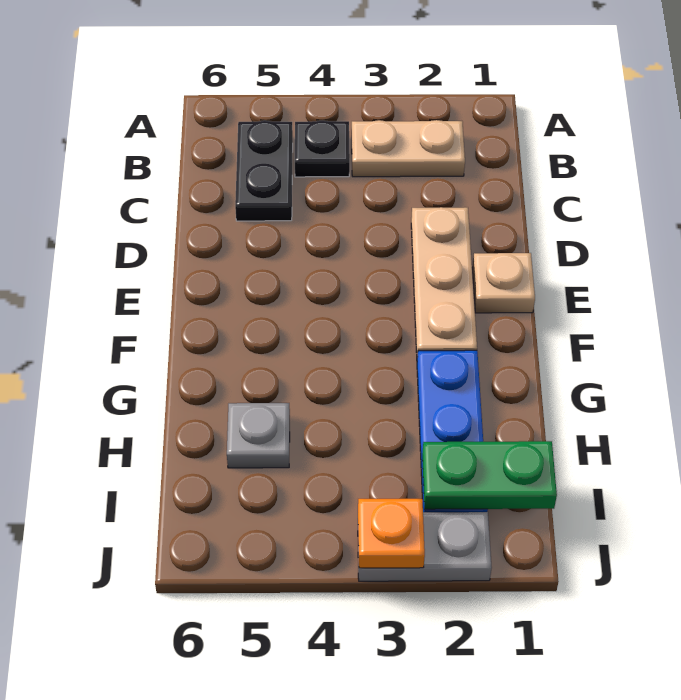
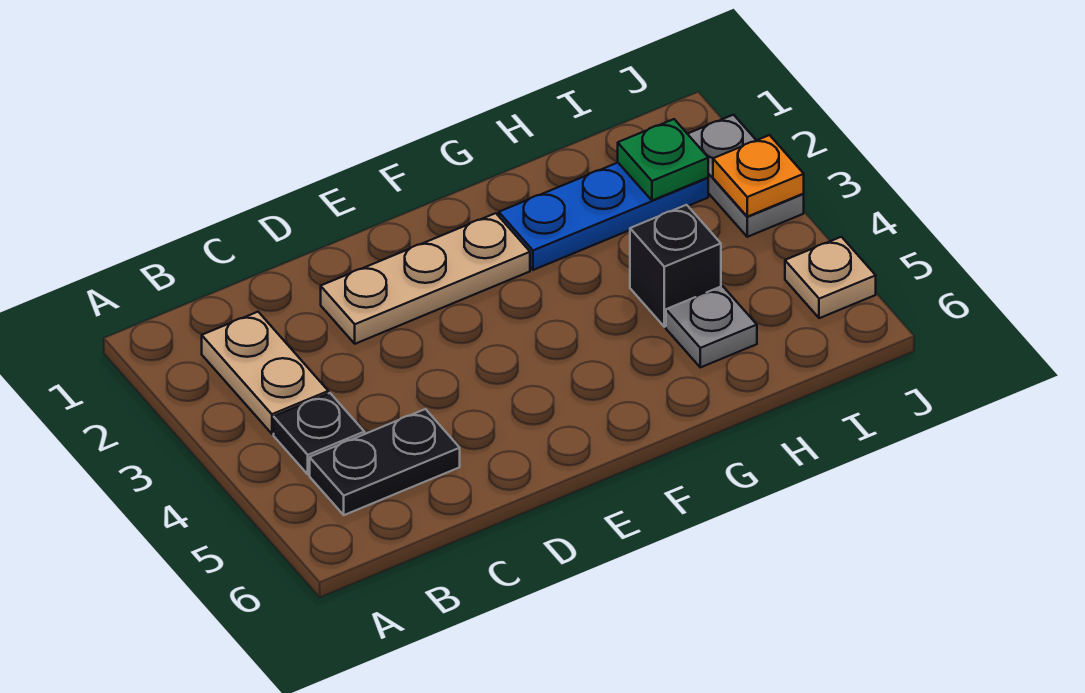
tan 1x1 plate [473,253,535,313] -> tan 1x1 plate moved to [785,237,876,318]
none -> black 1x1 brick [630,205,721,327]
green 1x2 plate [422,441,557,509] -> green 1x1 plate [618,119,708,200]

